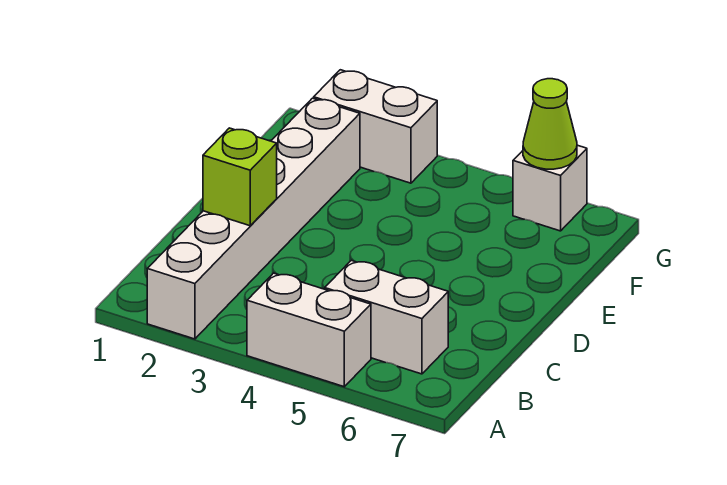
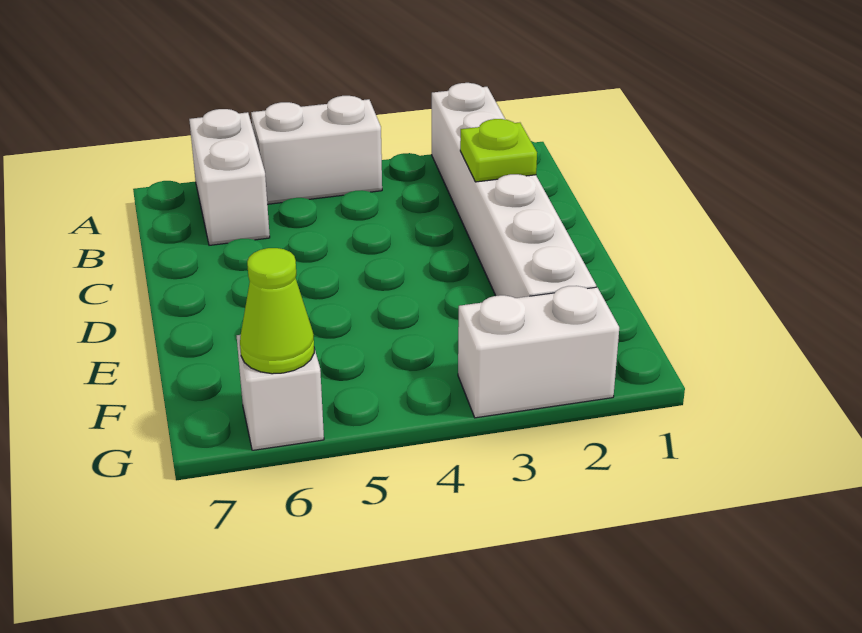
white 1x2 brick [325,261,448,374] -> white 1x2 brick turned to [189,109,270,245]
lime 1x1 brick [203,128,277,226] -> lime 1x1 plate [460,119,537,182]

